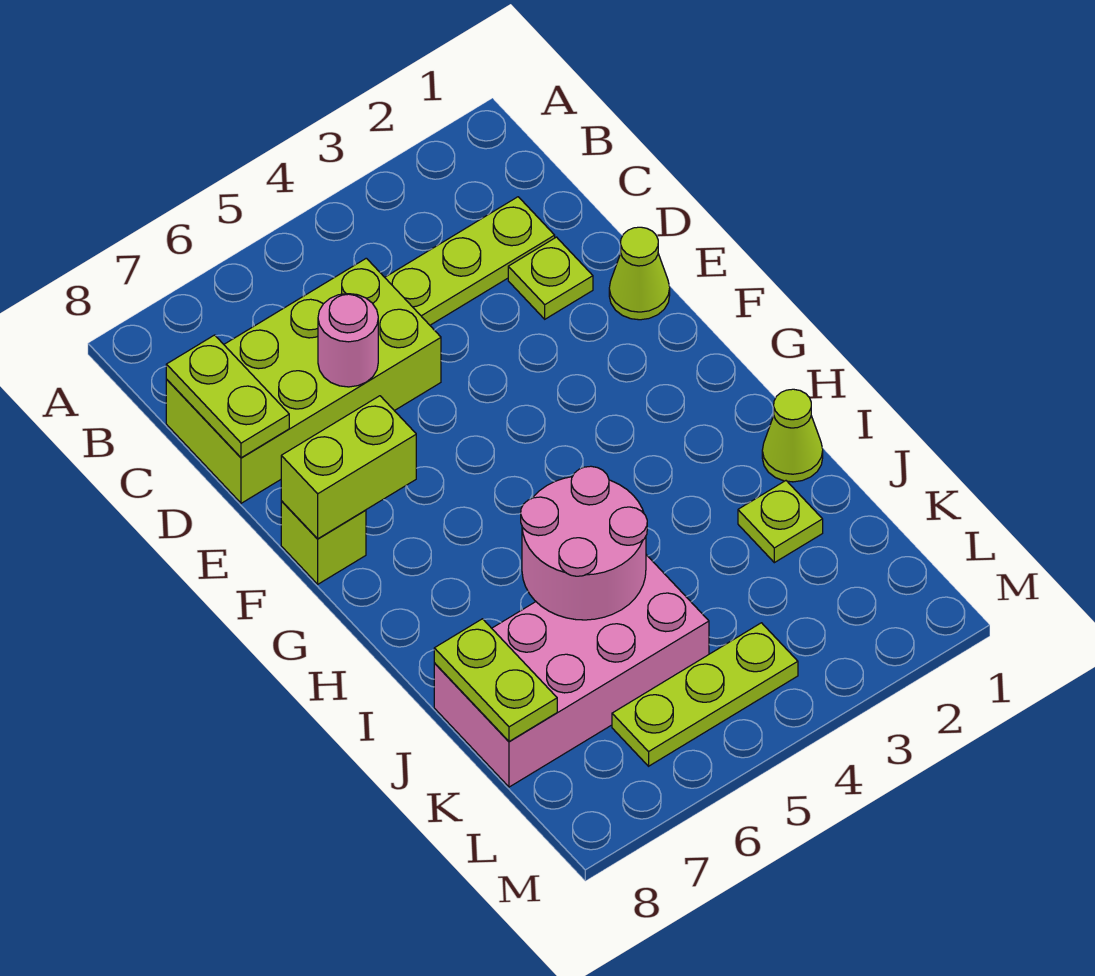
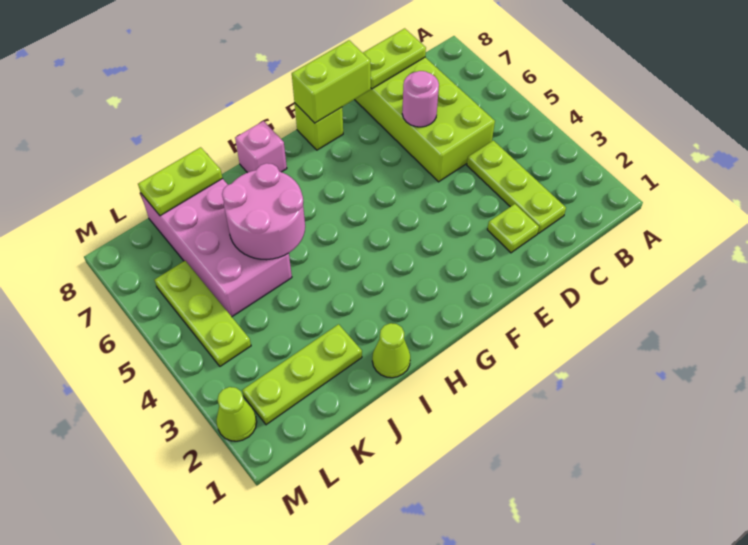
lime 1x1 cone [609,227,670,320] -> lime 1x1 cone moved to [216,387,257,441]
lime 1x2 brick [281,396,416,539] -> lime 1x2 brick turned to [292,40,371,123]
none -> pink 1x1 brick [235,121,287,173]
lime 1x1 plate [738,481,823,563] -> lime 1x3 plate [242,324,362,425]

